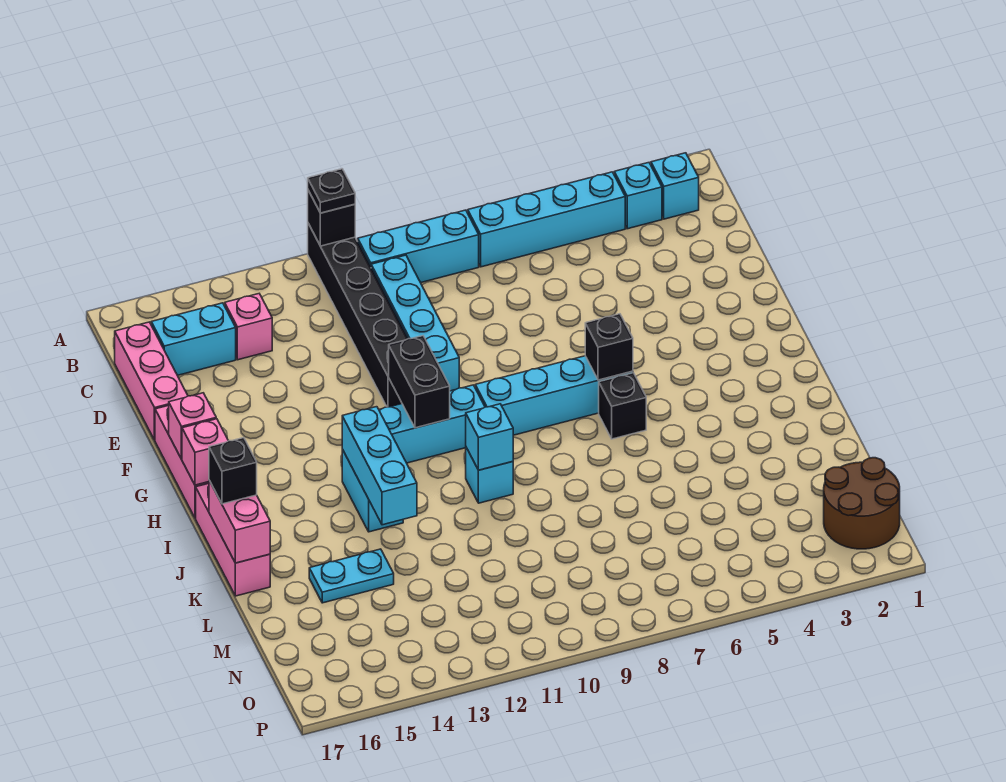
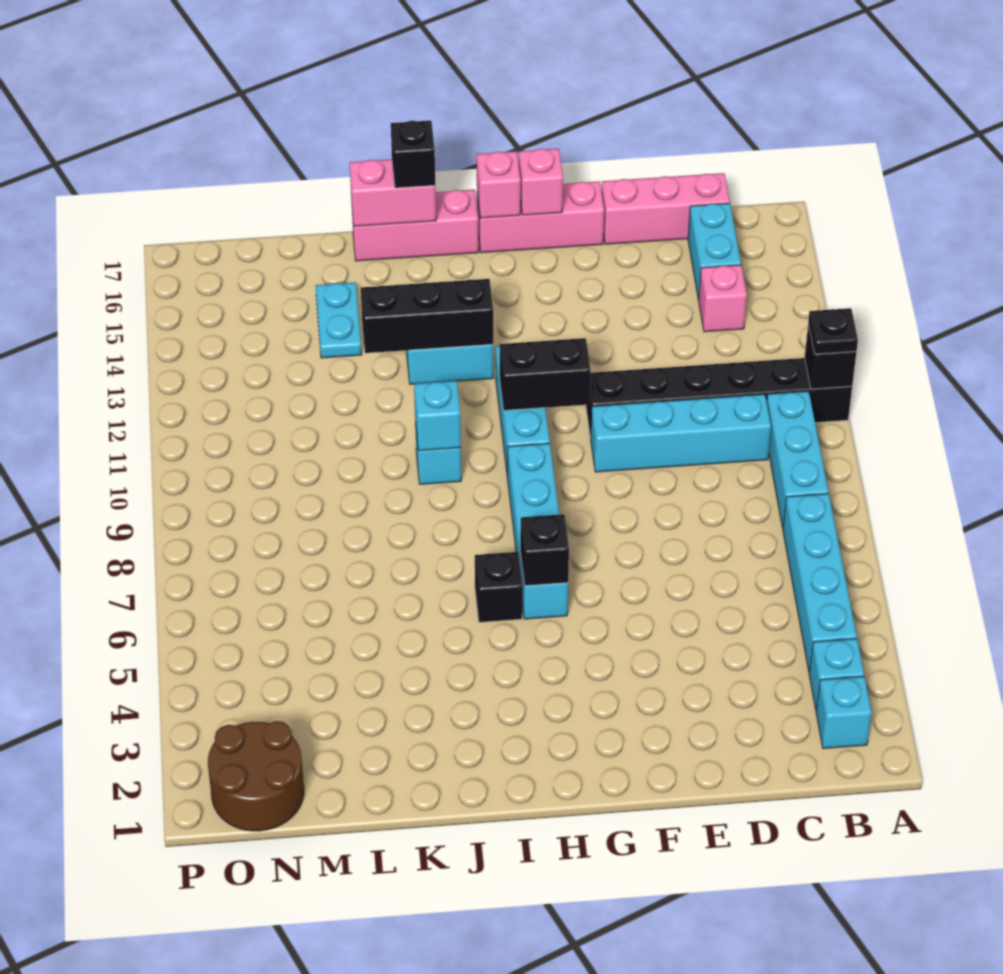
cyan 1x3 brick [342,407,417,525] -> black 1x3 brick [361,279,493,353]

